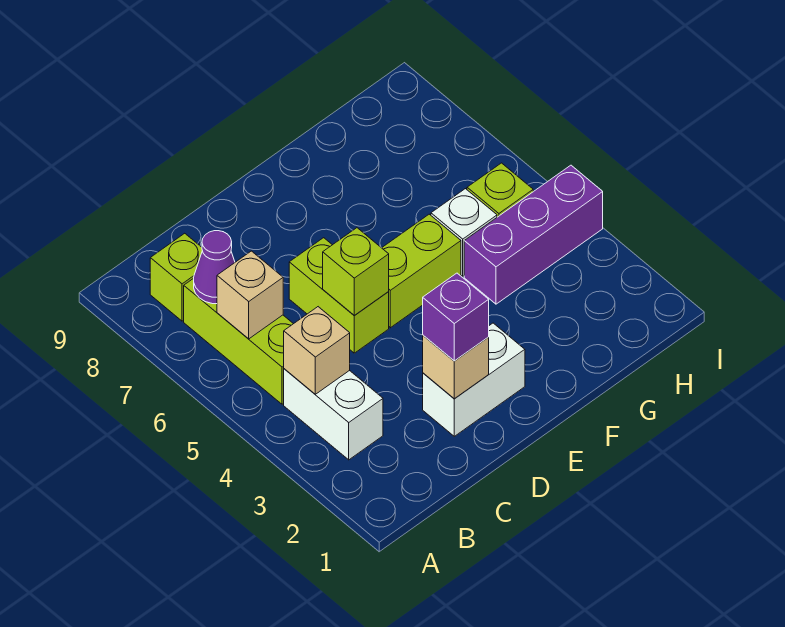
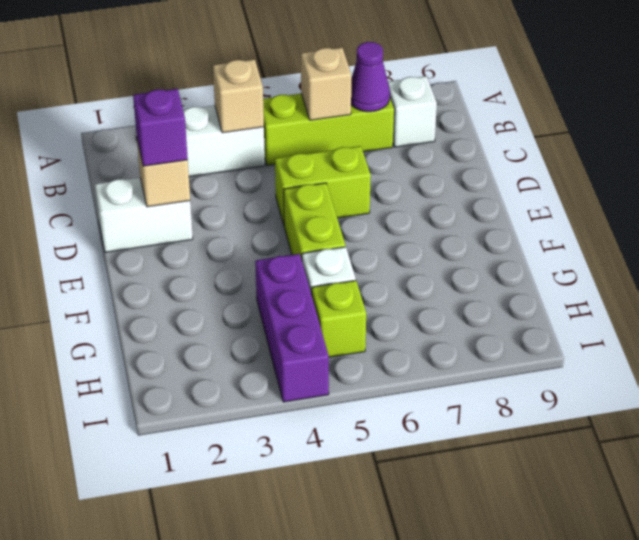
lime 1x1 brick [150,233,202,321] -> white 1x1 brick [388,76,437,147]
white 1x2 brick [423,323,525,436] -> white 1x2 brick turned to [95,178,193,252]
lime 1x1 brick [323,228,389,315] -> none

